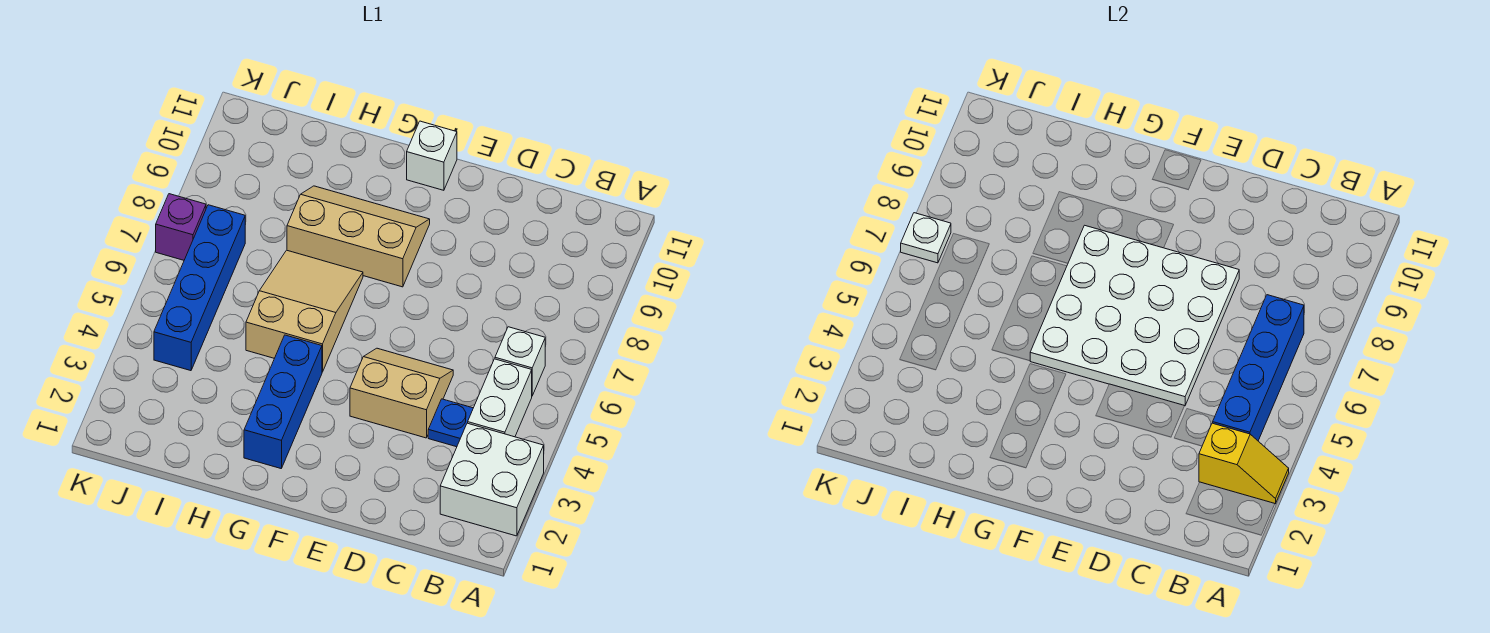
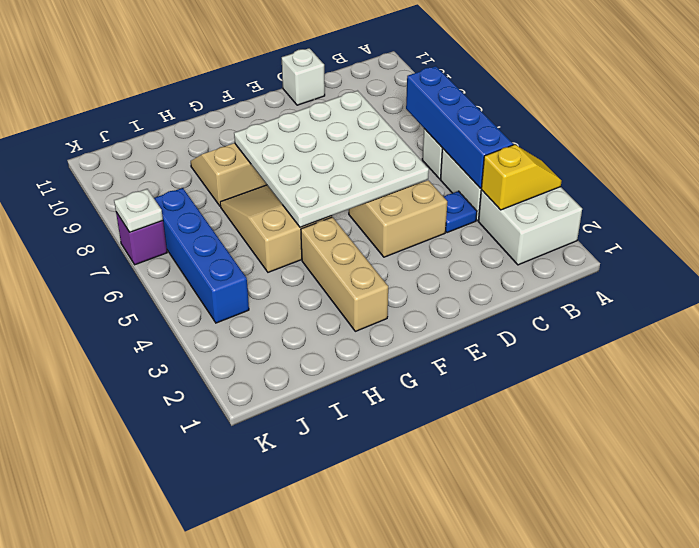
white 1x1 brick [407,121,457,190] -> white 1x1 brick moved to [282,48,325,105]
blue 1x3 brick [244,335,322,468] -> tan 1x3 brick [301,217,388,331]

